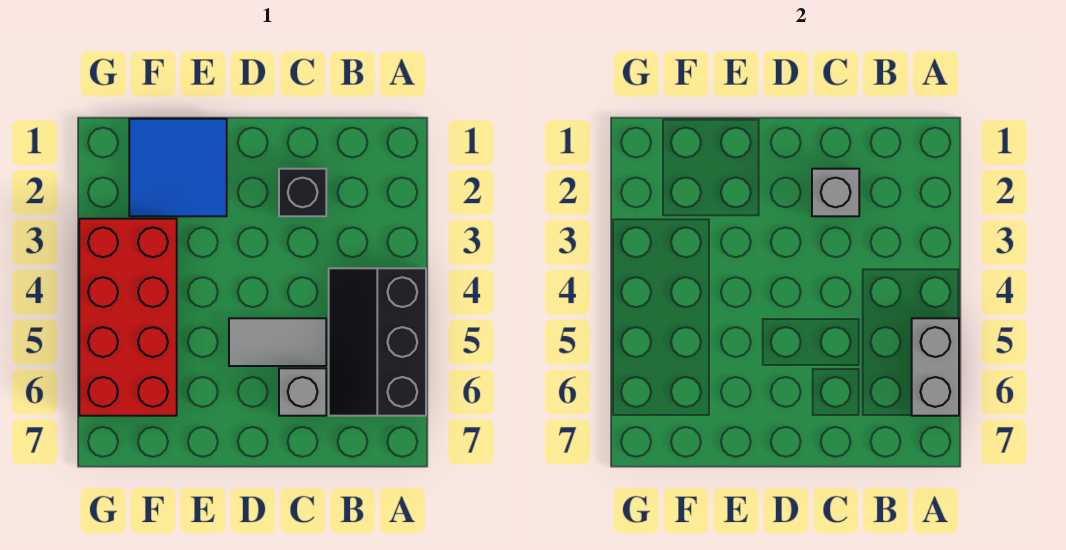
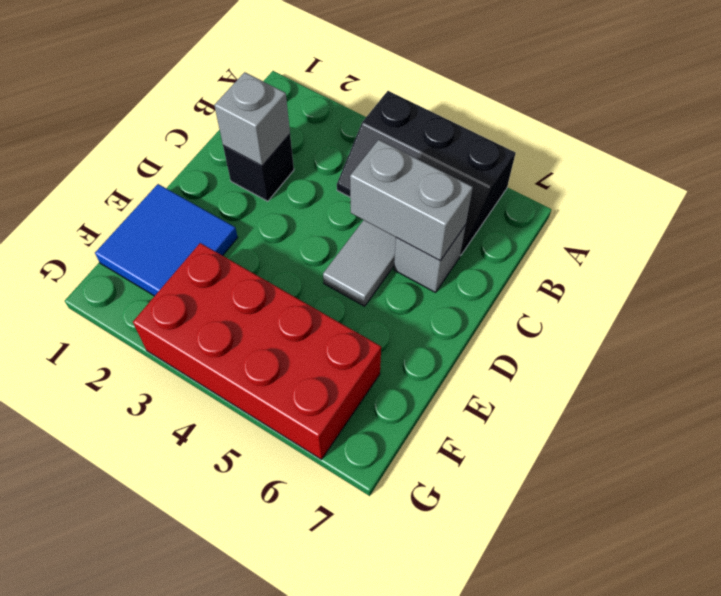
grey 1x2 brick [912,318,959,416] -> grey 1x2 brick moved to [350,140,473,261]

